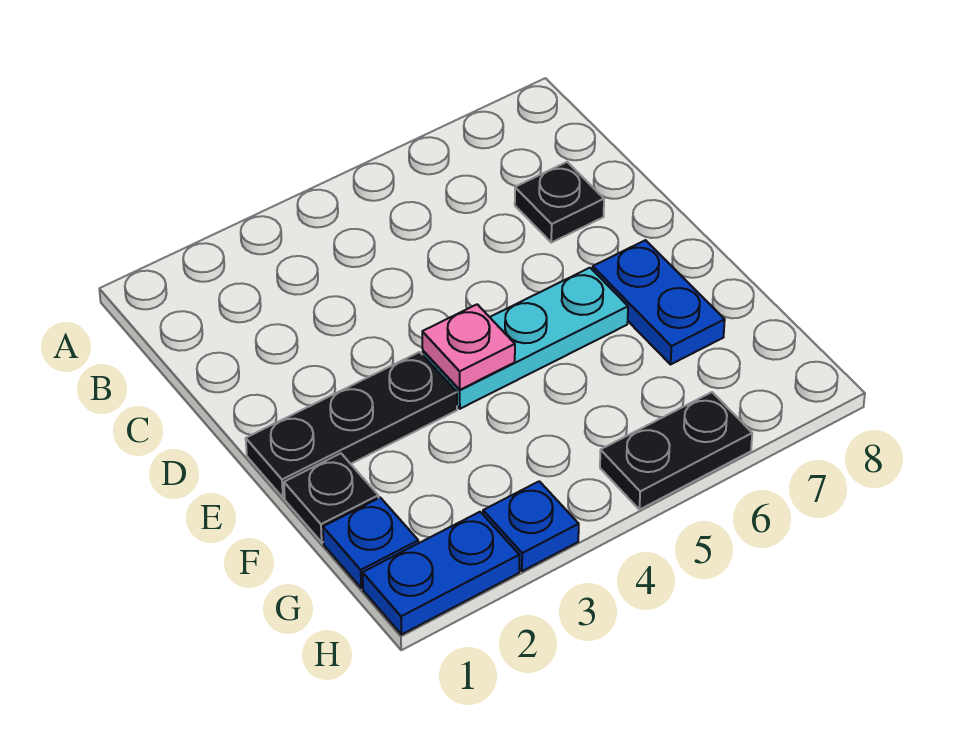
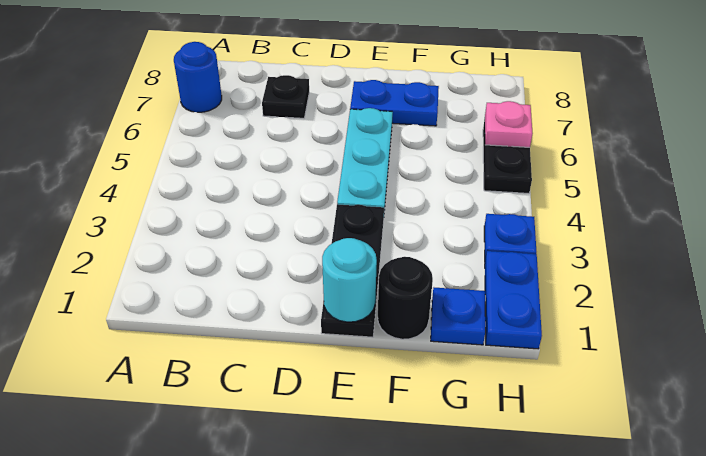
none -> blue 1x1 round brick [174,42,222,112]
none -> cyan 1x1 round brick [322,238,377,322]
pink 1x1 plate [422,304,515,390] -> pink 1x1 plate moved to [485,101,533,147]
black 1x1 plate [284,453,378,542] -> black 1x1 round brick [378,257,433,339]

